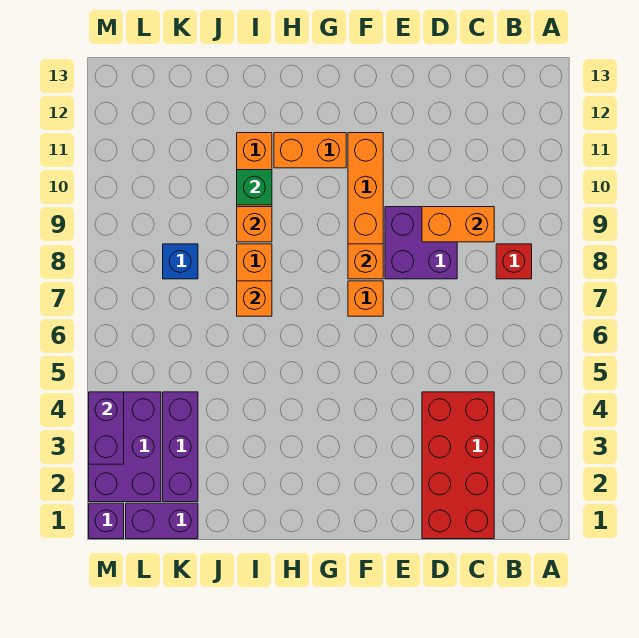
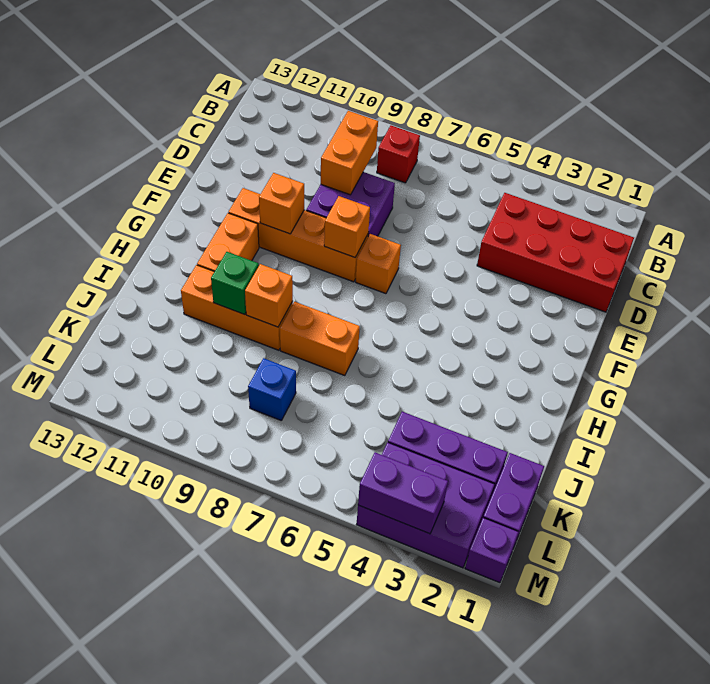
orange 1x1 brick [237,281,272,316] -> orange 1x1 brick moved to [259,173,304,234]

